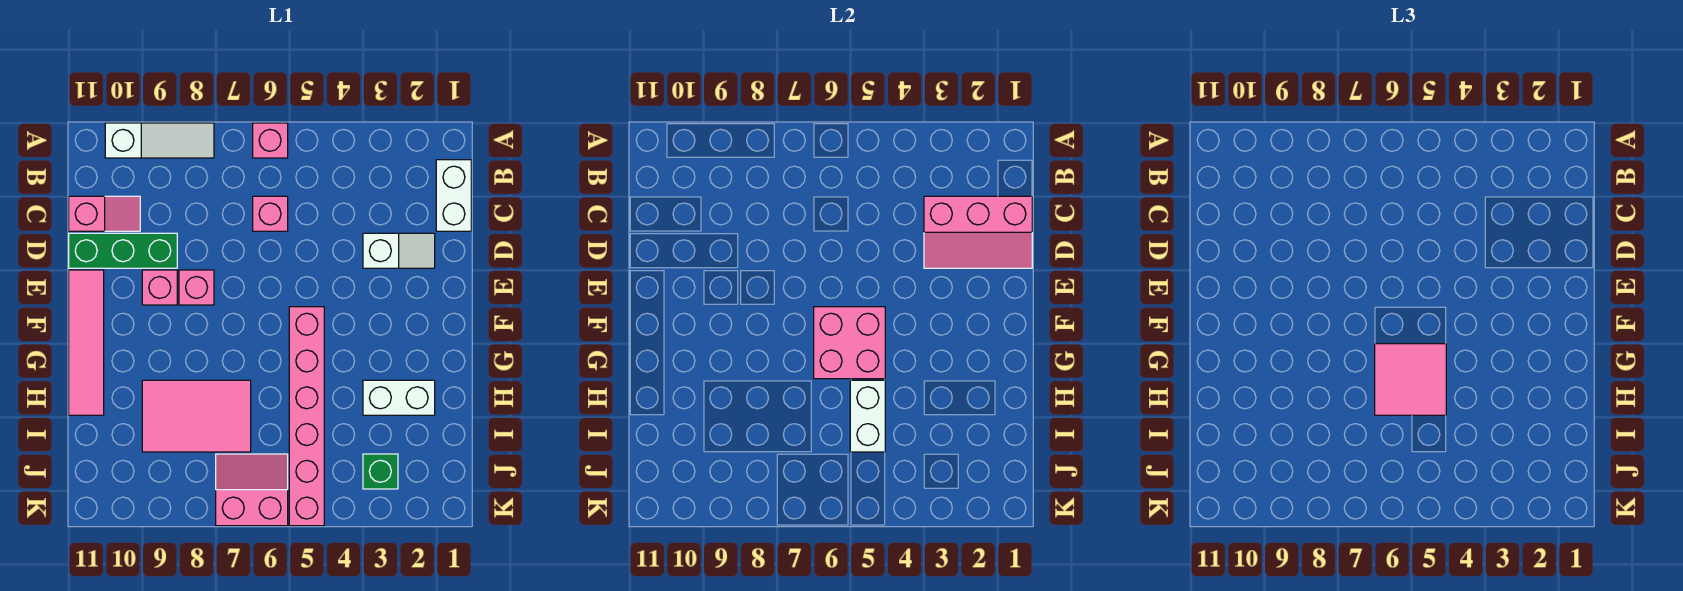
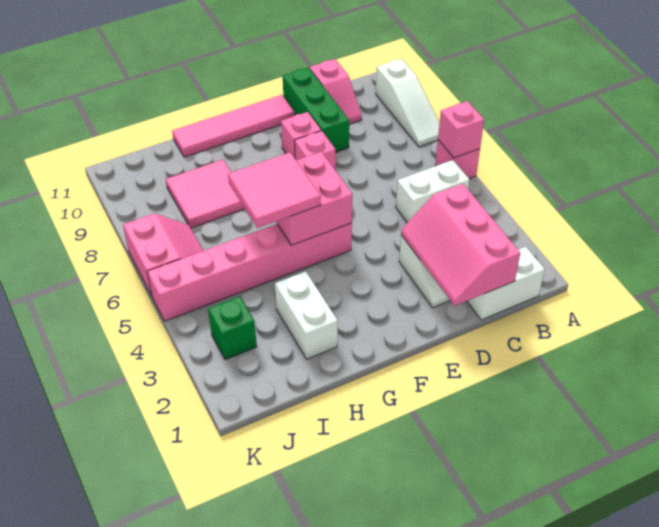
pink 1x1 brick [253,196,288,231] -> pink 1x1 brick moved to [438,101,484,158]
white 1x2 brick [850,380,885,452] -> white 1x2 brick moved to [396,160,469,223]
pink 2x3 tile [142,380,251,452] -> pink 2x2 tile [166,160,245,228]

